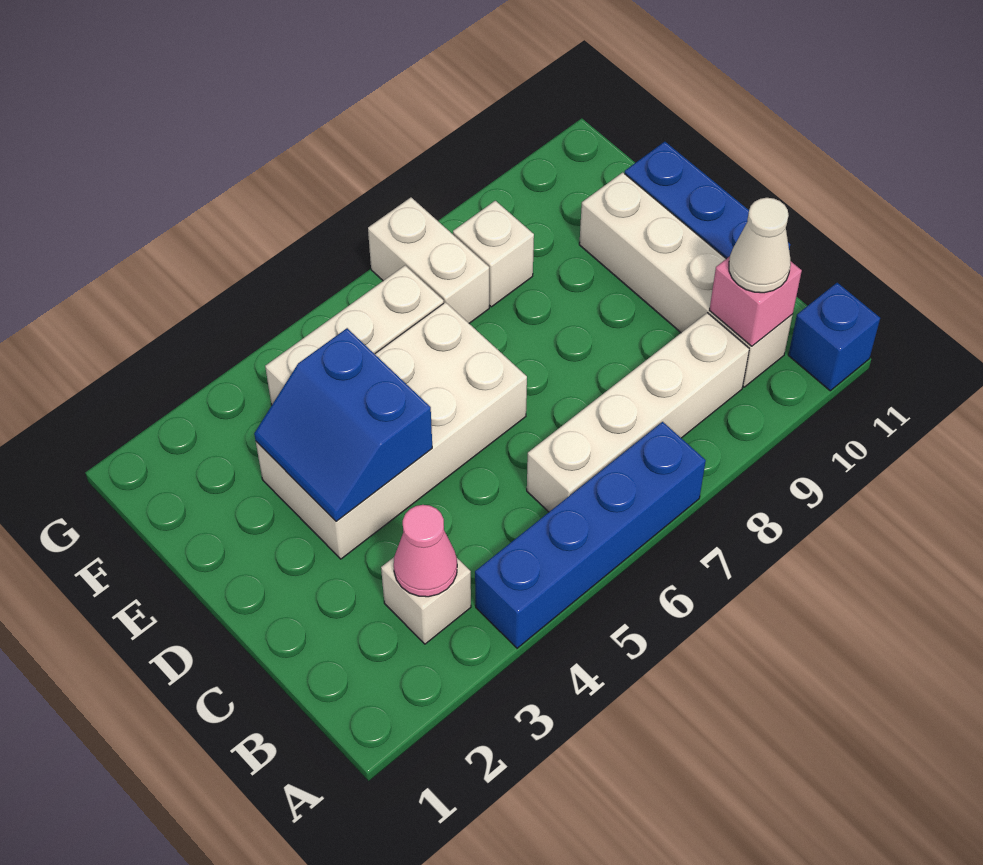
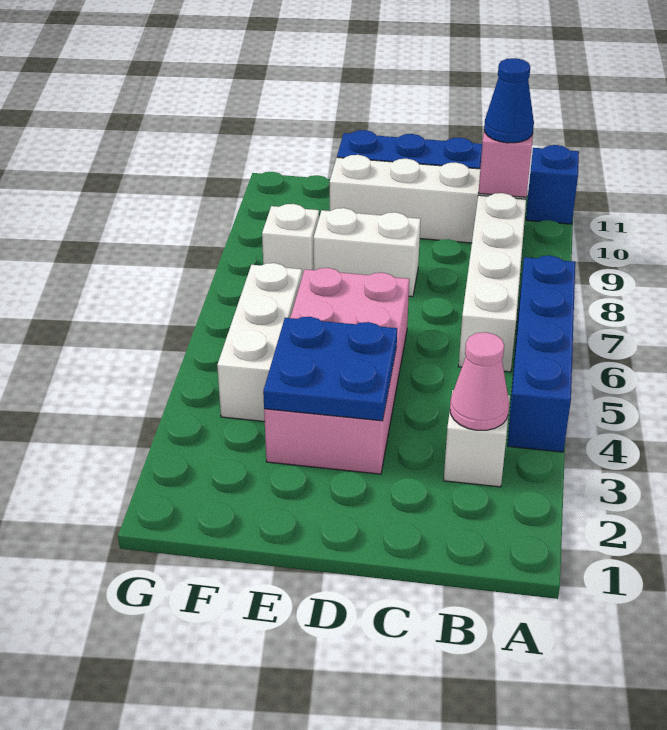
white 1x1 cone [729,198,791,293] -> blue 1x1 cone [484,58,534,143]
white 2x4 brick [256,302,527,559] -> pink 2x4 brick [264,268,409,474]
blue 2x2 slope [254,328,432,521] -> blue 2x2 plate [263,317,397,421]
white 1x2 brick [368,198,489,323] -> white 1x2 brick moved to [314,208,421,297]

